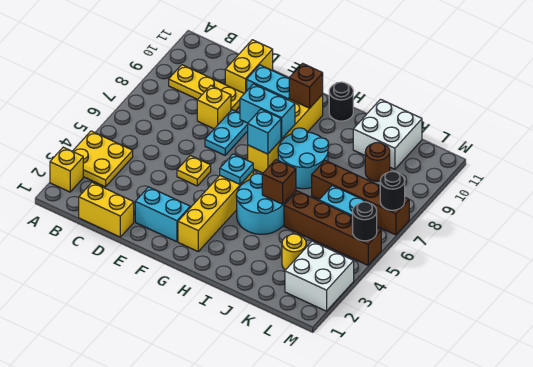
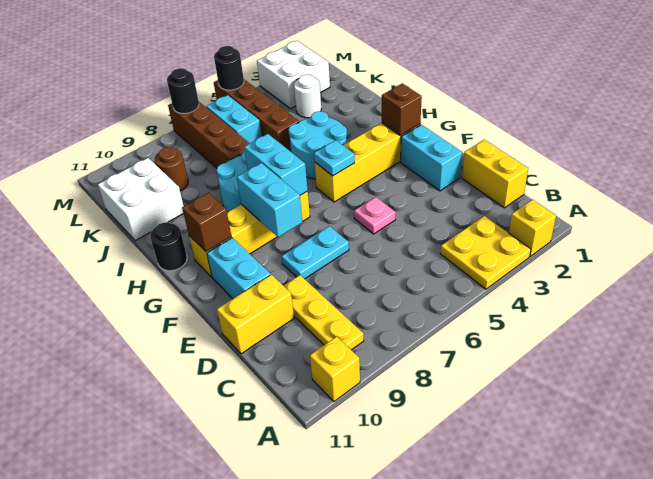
yellow 1x1 brick [197,86,231,129] -> yellow 1x1 brick moved to [310,336,360,401]
yellow 1x1 plate [177,155,211,186] -> pink 1x1 plate [354,197,395,234]
cyan 1x1 brick [248,109,281,154] -> cyan 1x2 brick [244,134,308,195]
brown 1x1 brick [262,160,296,204] -> brown 1x1 brick moved to [382,84,422,136]
yellow 1x1 round brick [282,234,306,270] -> white 1x1 round brick [294,75,321,118]

